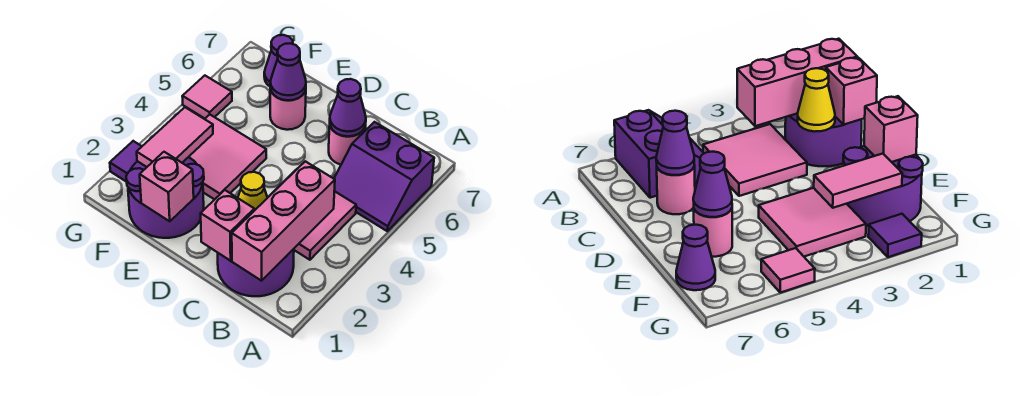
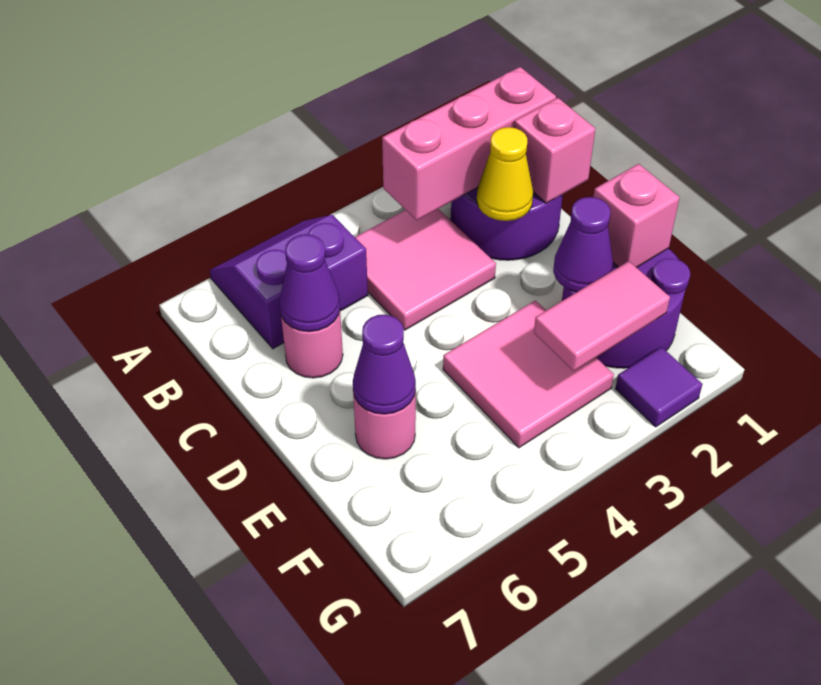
purple 2x2 slope [334,122,434,231] -> purple 2x2 slope turned to [210,215,368,349]
purple 1x1 cone [264,35,293,86] -> purple 1x1 cone moved to [553,197,613,292]
pink 1x1 tile [182,76,232,118] -> none

